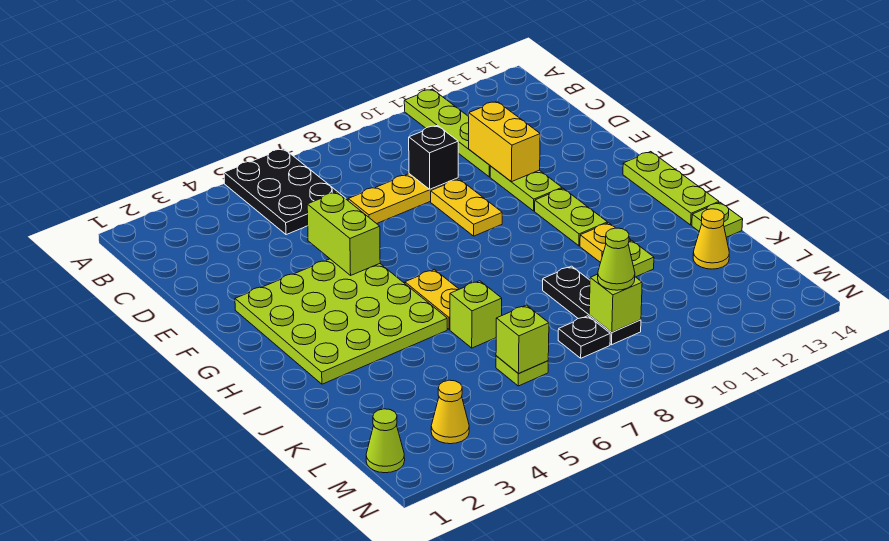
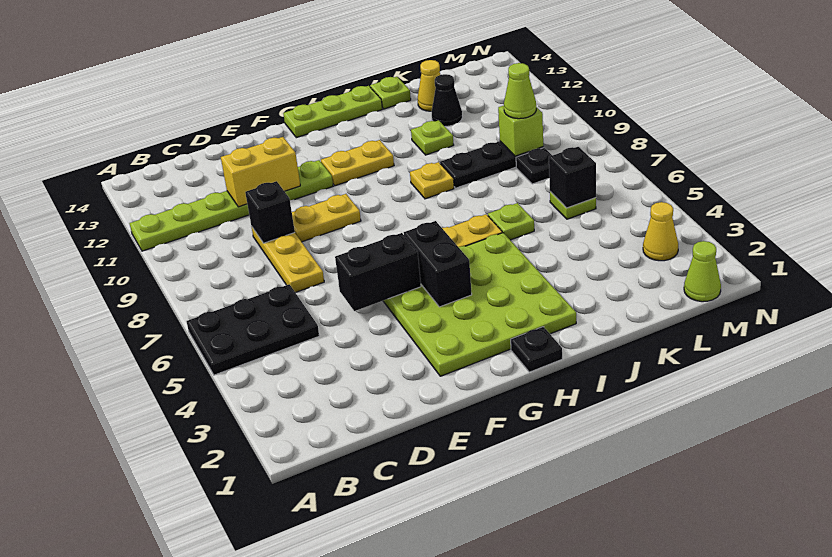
lime 1x2 brick [307,192,380,275] -> black 1x2 brick [335,233,421,311]
none -> black 1x2 brick [404,221,472,307]
lime 1x2 plate [535,188,608,246] -> yellow 1x2 plate [321,140,394,186]
none -> black 1x1 plate [511,327,562,372]
yellow 1x1 plate [580,223,631,263] -> yellow 1x1 plate moved to [410,162,454,199]
lime 1x1 brick [450,281,502,348] -> lime 1x1 plate [488,203,534,240]
none -> black 1x1 cone [432,74,462,126]
lime 1x1 brick [496,305,549,373] -> black 1x1 brick [549,147,596,208]

